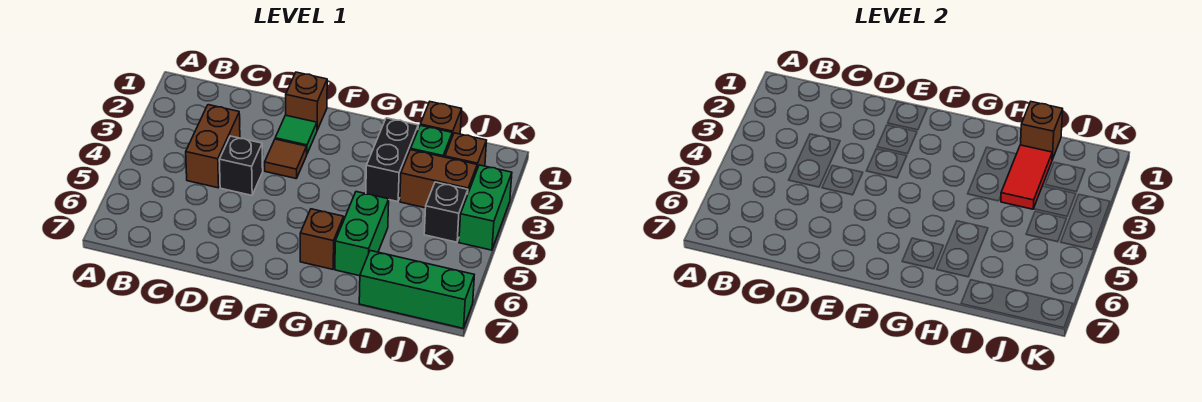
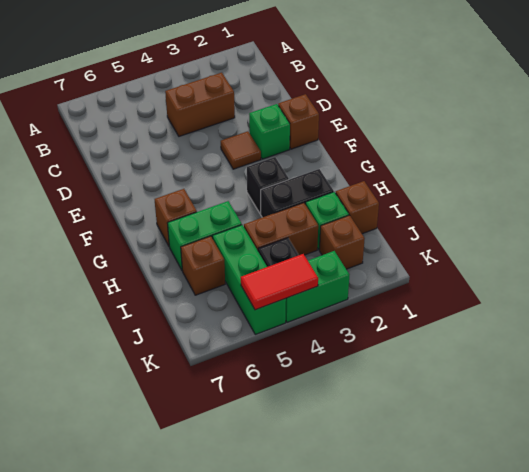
black 1x1 brick [219,136,263,195] -> black 1x1 brick moved to [247,157,289,214]
green 1x1 tile [275,115,317,153] -> green 1x1 brick [249,104,290,159]
brown 1x1 brick [1021,102,1063,160] -> brown 1x1 brick moved to [181,236,225,295]
red 1x2 tile [1001,145,1052,209] -> red 1x2 tile moved to [241,254,318,310]
brown 1x2 brick [400,150,477,208] -> brown 1x2 brick turned to [244,203,318,255]
green 1x3 brick [359,251,474,328] -> green 1x3 brick moved to [213,225,286,335]

